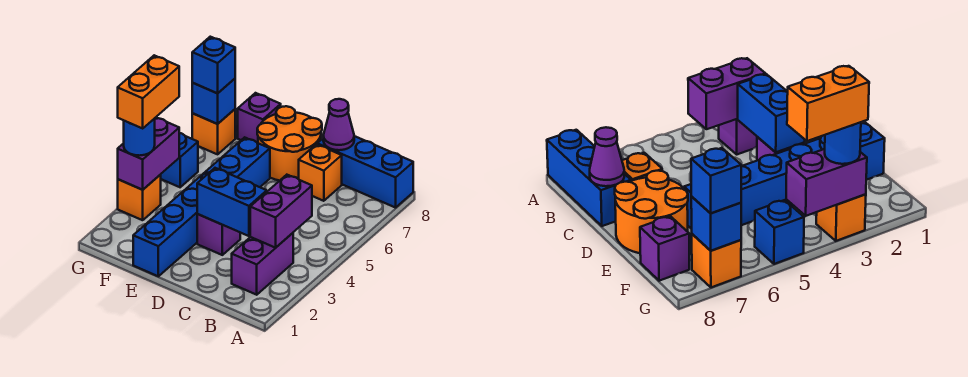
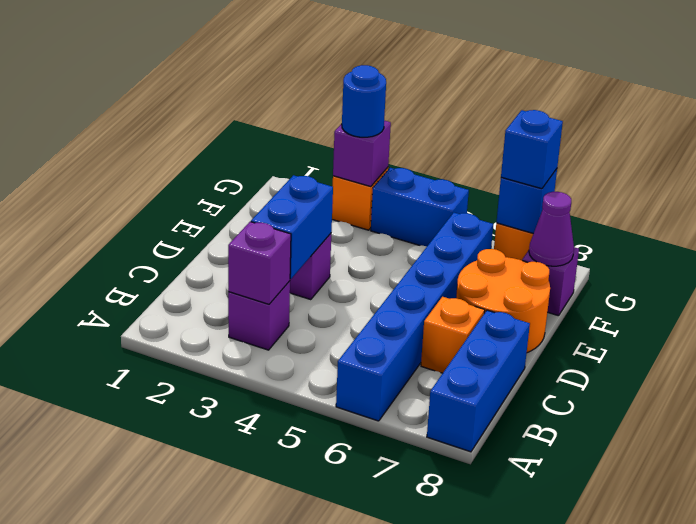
purple 1x2 brick [232,233,293,295] -> purple 1x1 brick [228,281,290,350]
purple 1x2 brick [250,175,312,248] -> purple 1x1 brick [228,222,291,304]
purple 1x1 cone [323,99,354,150] -> purple 1x1 cone moved to [529,192,574,266]
blue 1x6 brick [133,137,270,276] -> blue 1x6 brick turned to [336,213,493,421]
purple 1x2 brick [118,118,179,190] -> purple 1x1 brick [333,121,391,187]
orange 1x2 brick [118,55,179,128] -> none
blue 1x1 brick [160,133,198,187] -> blue 1x2 brick [371,168,469,246]

